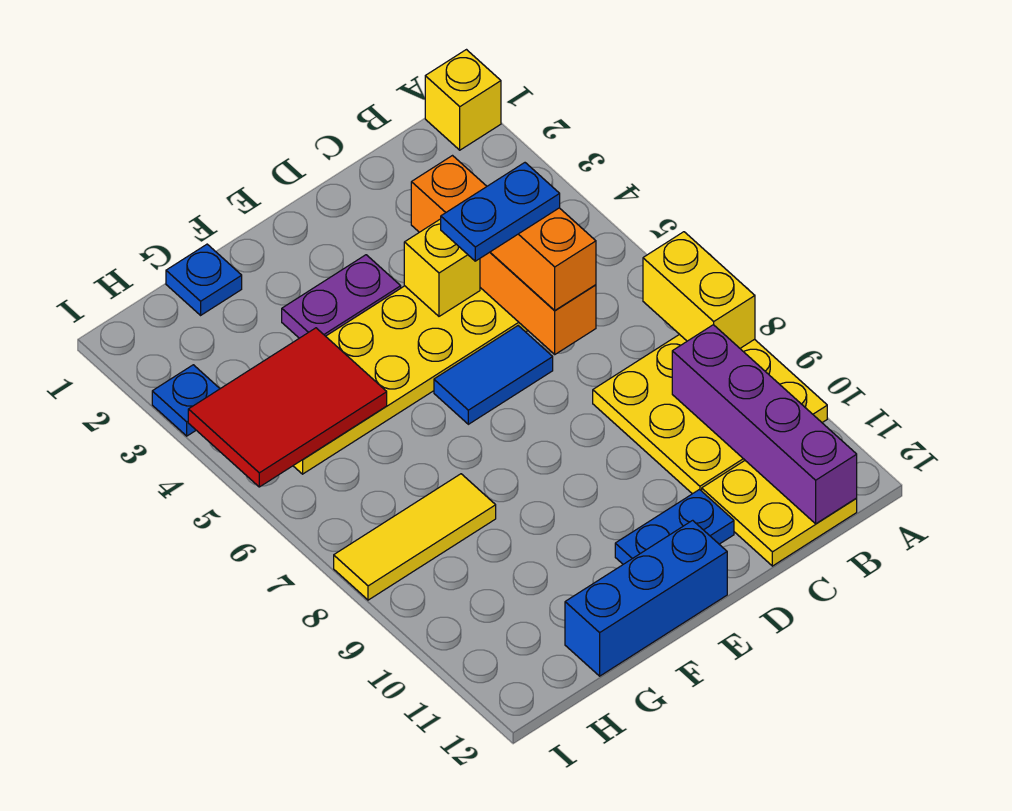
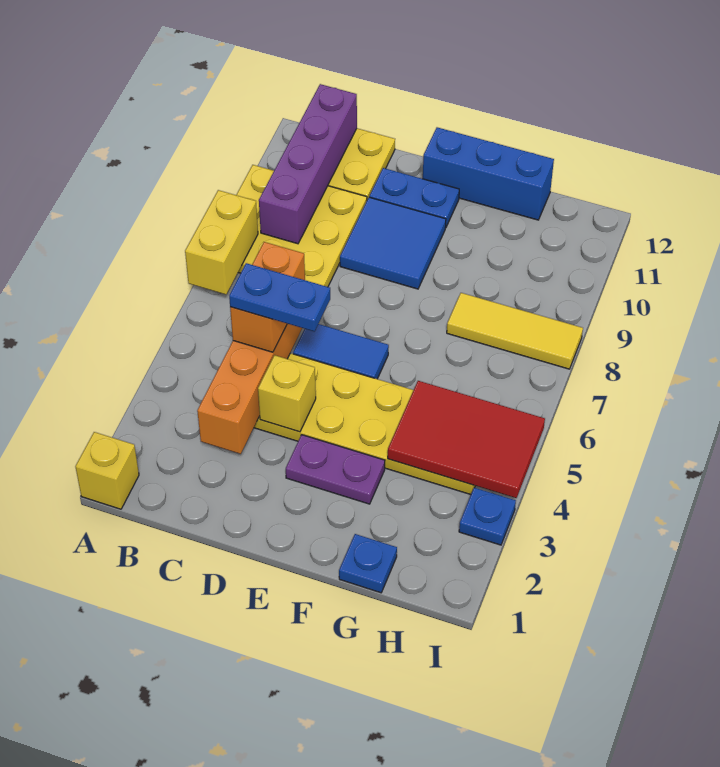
none -> blue 2x2 tile [340,197,446,289]

